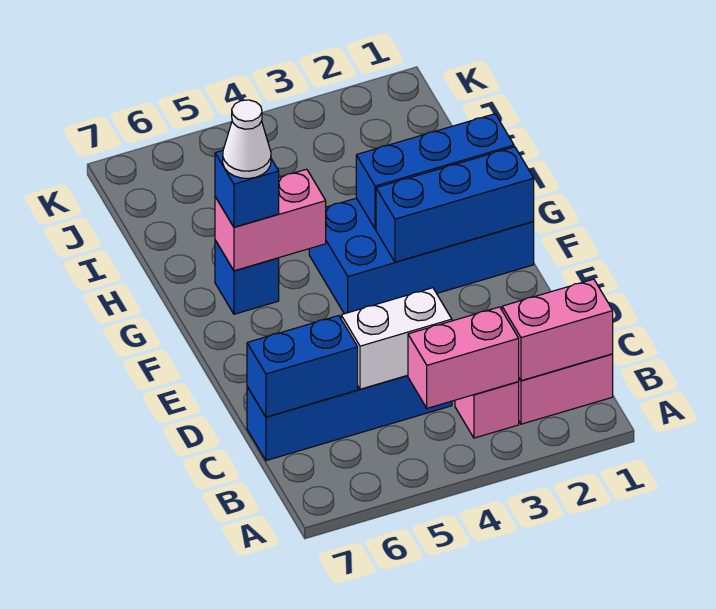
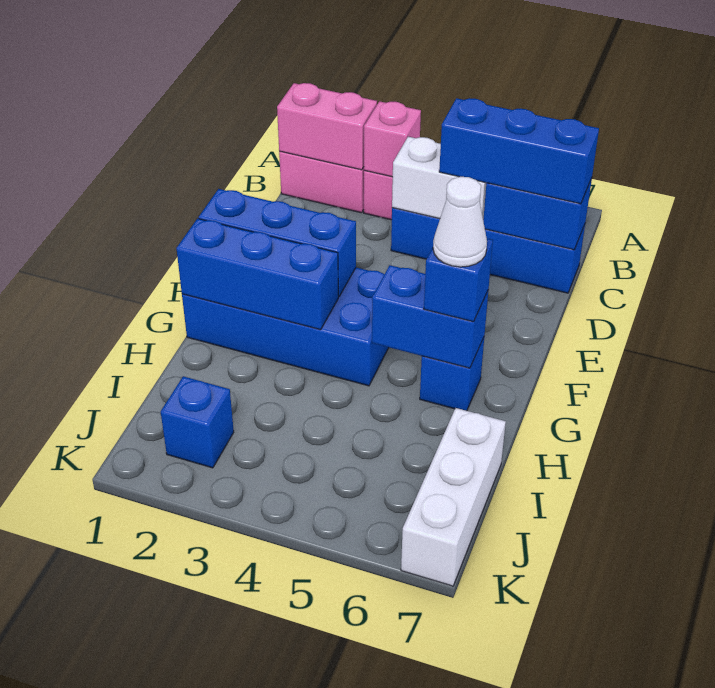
pink 1x2 brick [408,307,519,408] -> pink 1x1 brick [364,101,421,177]
none -> blue 1x3 brick [439,98,599,204]
pink 1x2 brick [215,169,326,271] -> blue 1x2 brick [372,265,488,368]
none -> white 1x3 brick [401,408,506,586]
none -> blue 1x1 brick [161,376,234,468]

